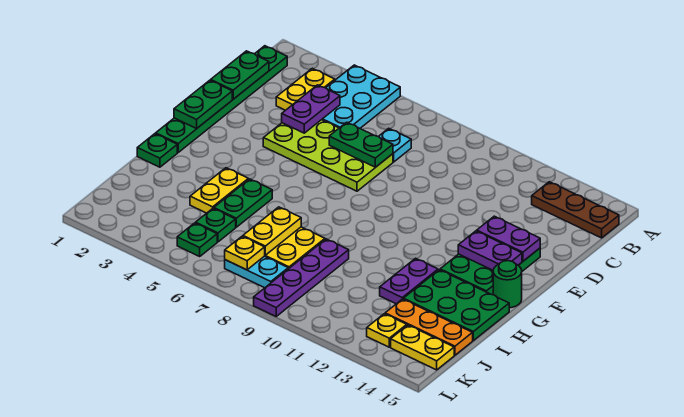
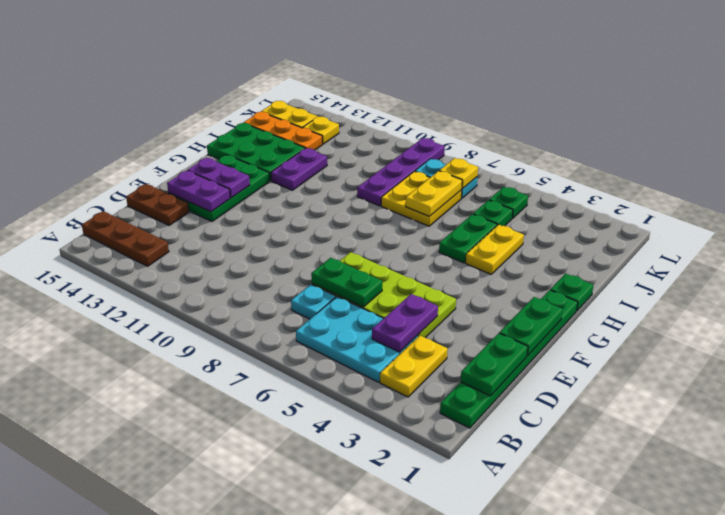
cyan 2x3 plate [322,65,400,128] -> cyan 2x3 plate turned to [296,297,418,382]
none -> brown 1x2 plate [126,184,189,225]
green 1x1 round brick [493,261,522,308] -> none

